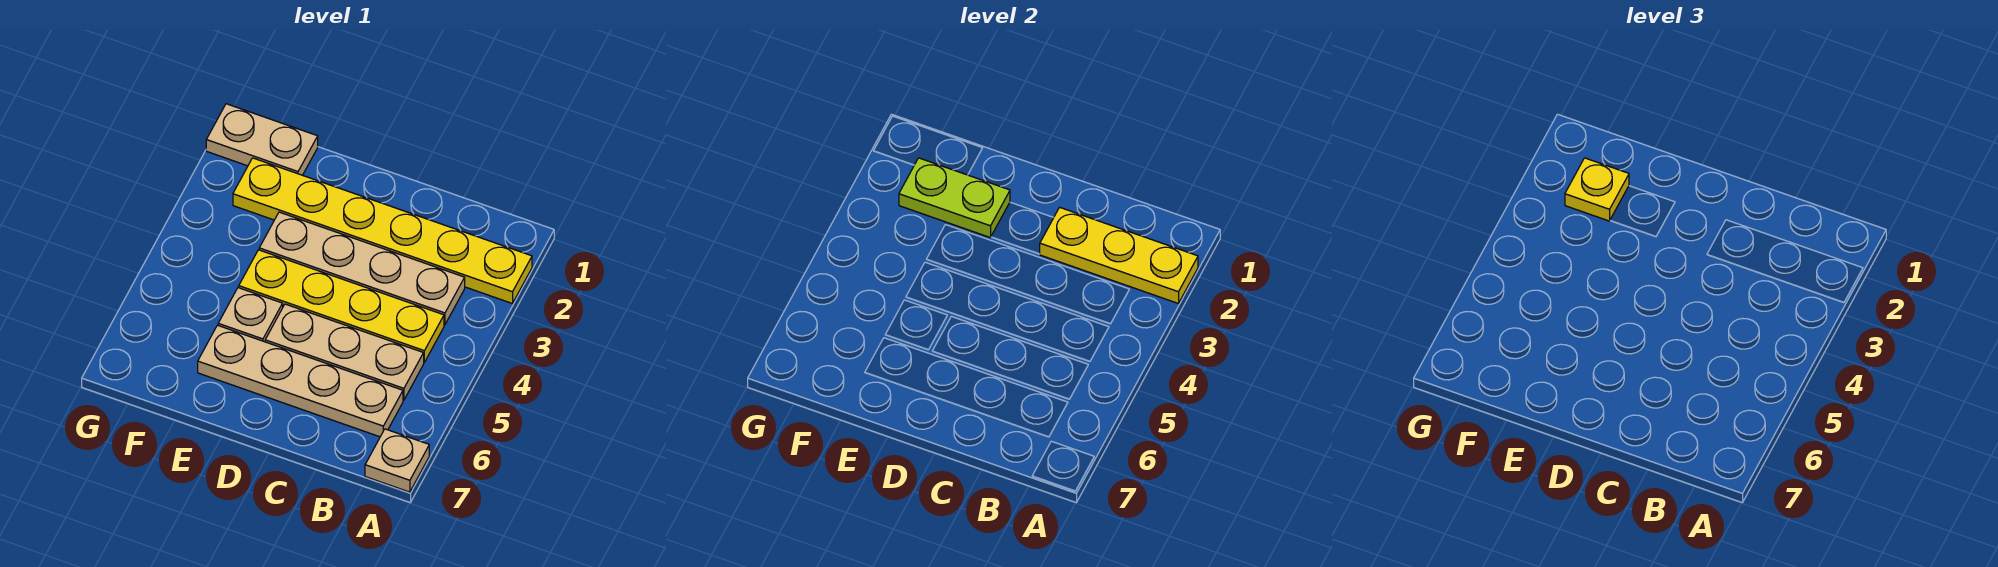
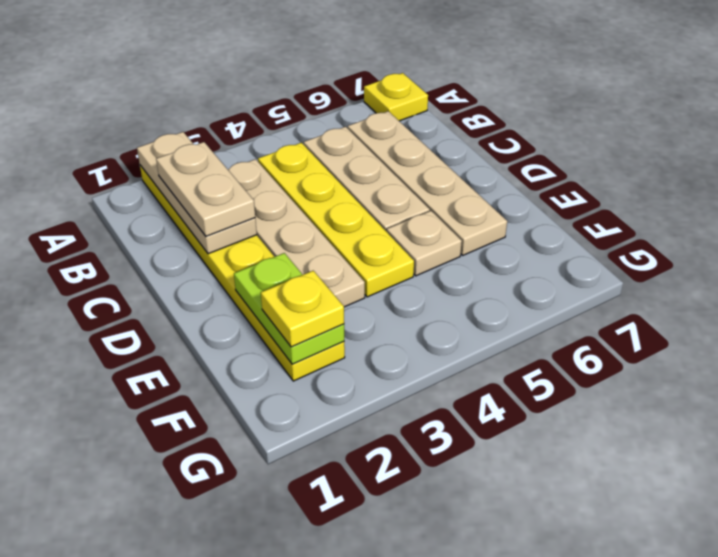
yellow 1x3 plate [1040,207,1198,303] -> tan 1x3 plate [137,132,257,254]
tan 1x1 plate [365,429,429,492] -> yellow 1x1 plate [364,73,428,121]
tan 1x2 plate [206,104,318,175] -> tan 1x2 plate moved to [156,142,255,236]

